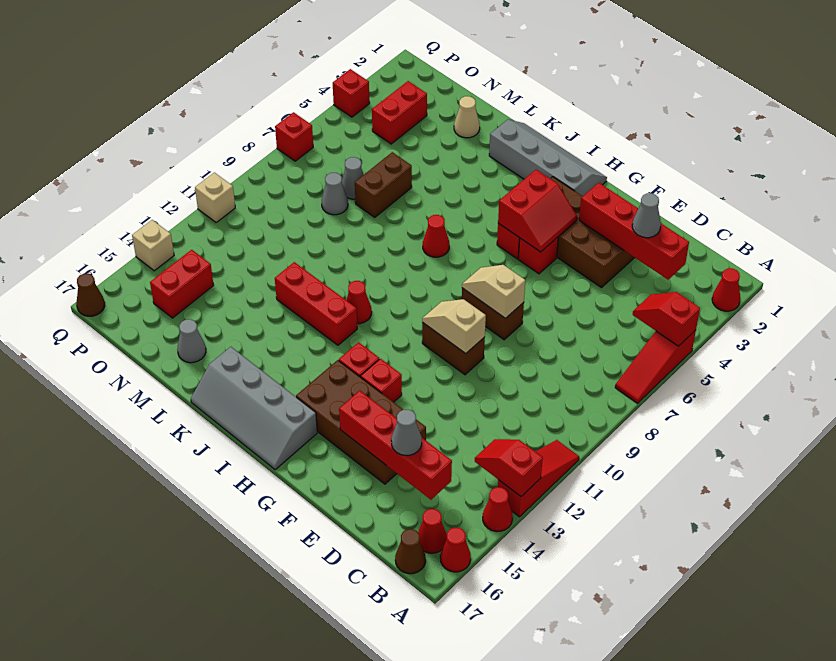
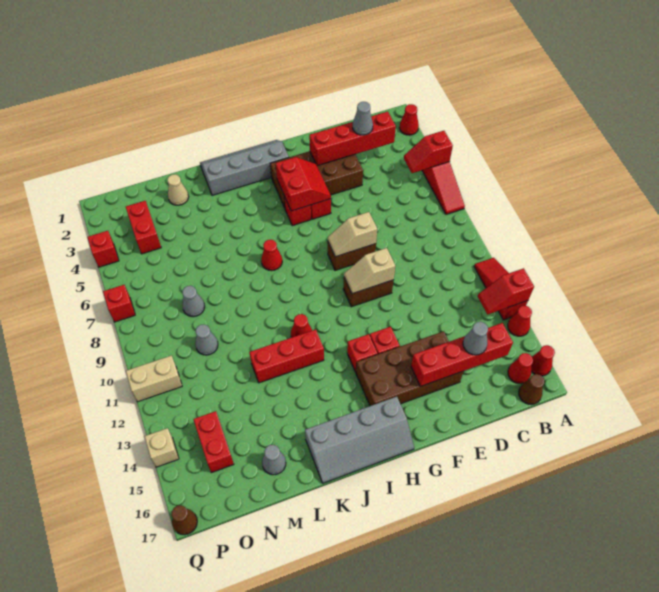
brown 1x2 brick [355,152,412,217] -> none
grey 1x1 cone [342,157,364,199] -> grey 1x1 cone moved to [195,324,218,355]
tan 1x1 brick [195,173,235,222] -> tan 1x2 brick [126,356,182,402]

